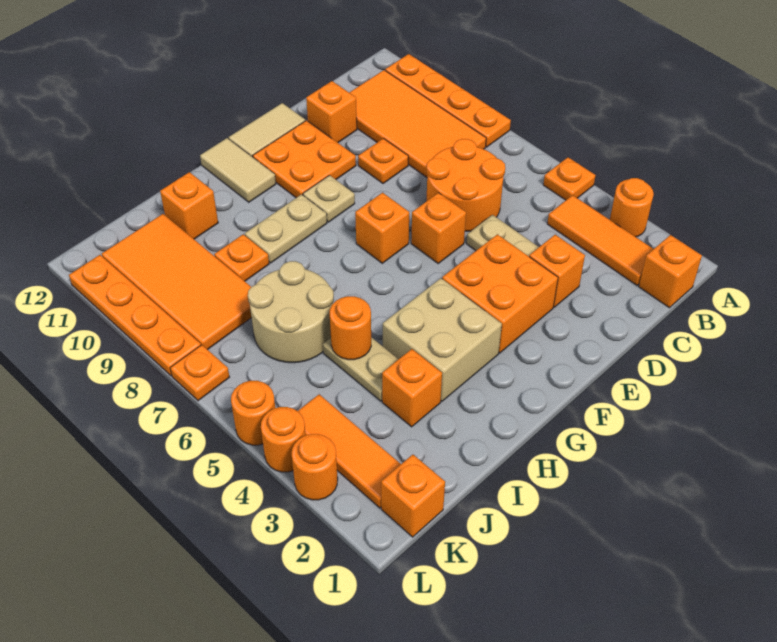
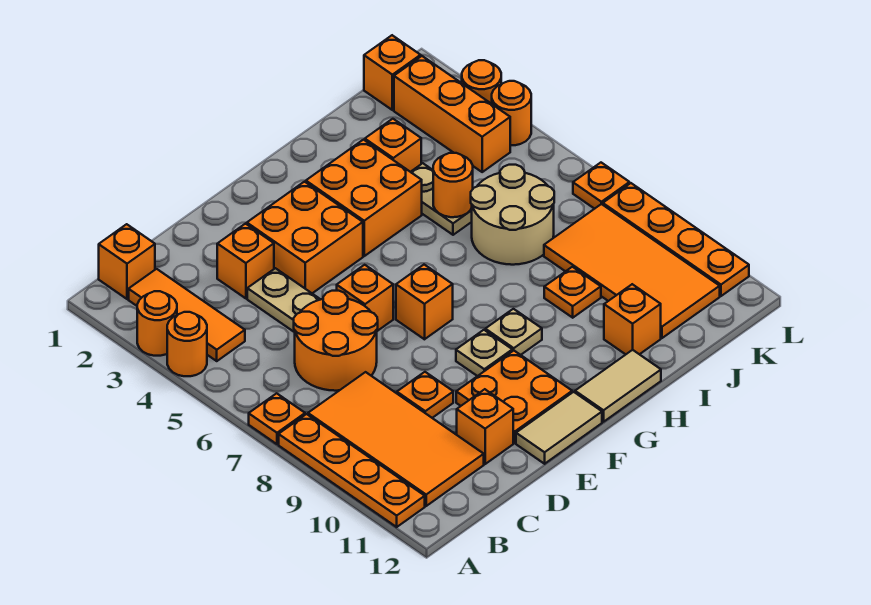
orange 1x1 plate [543,157,596,200] -> orange 1x1 plate moved to [249,393,305,444]
tan 2x2 brick [383,278,502,401] -> orange 2x2 brick [306,140,422,256]
tan 1x2 plate [245,194,327,263] -> tan 1x1 plate [485,309,542,355]
tan 1x2 tile [200,138,276,202] -> tan 1x2 tile turned to [575,350,661,422]
orange 1x3 tile [298,394,401,508] -> orange 1x3 brick [394,56,510,172]
orange 1x1 round brick [231,381,275,445] -> orange 1x1 round brick moved to [167,312,207,376]

